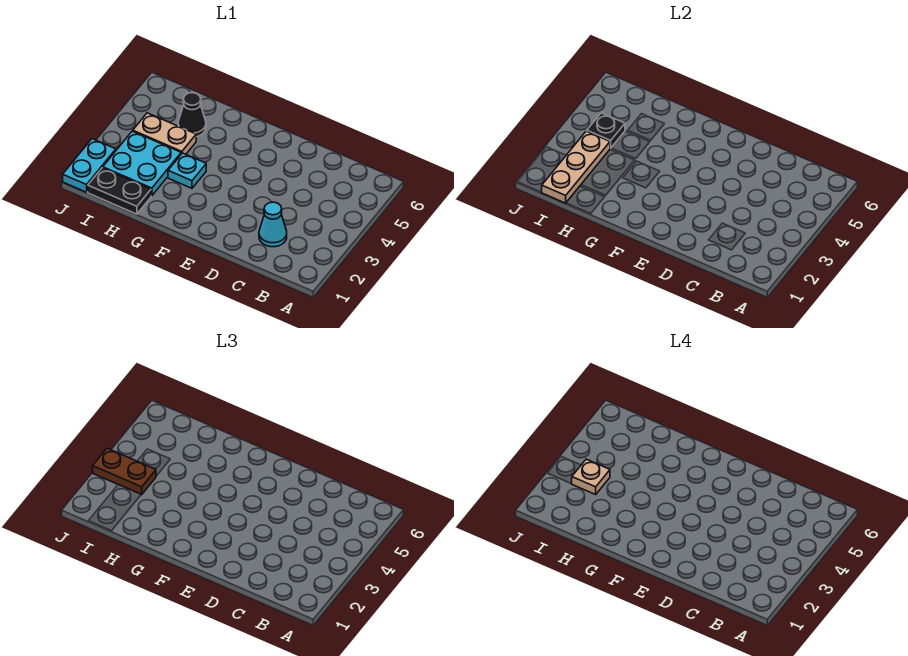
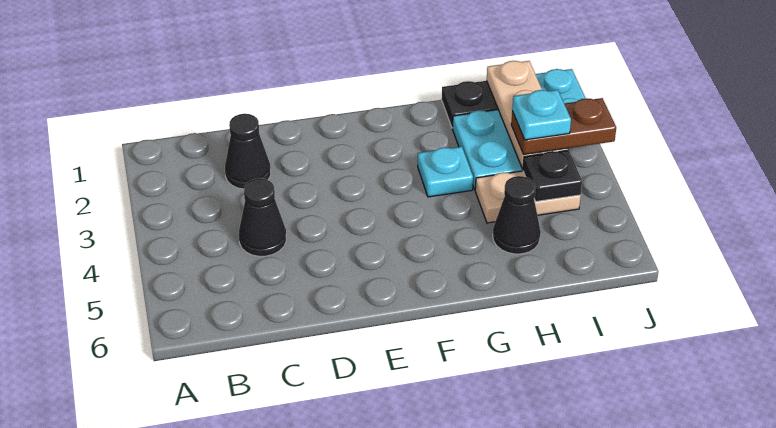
cyan 1x1 cone [259,202,287,247] -> black 1x1 cone [225,114,271,189]
none -> black 1x1 cone [239,178,286,256]
tan 1x1 plate [572,459,610,494] -> cyan 1x1 plate [512,90,571,140]

